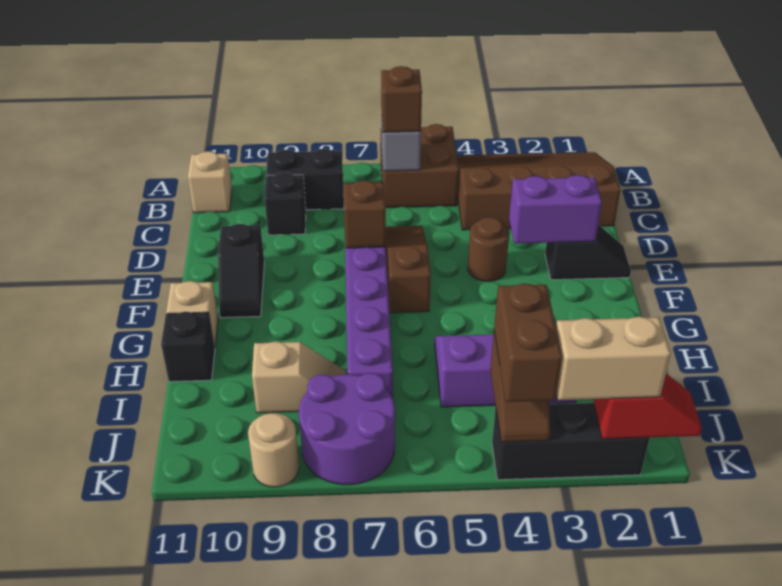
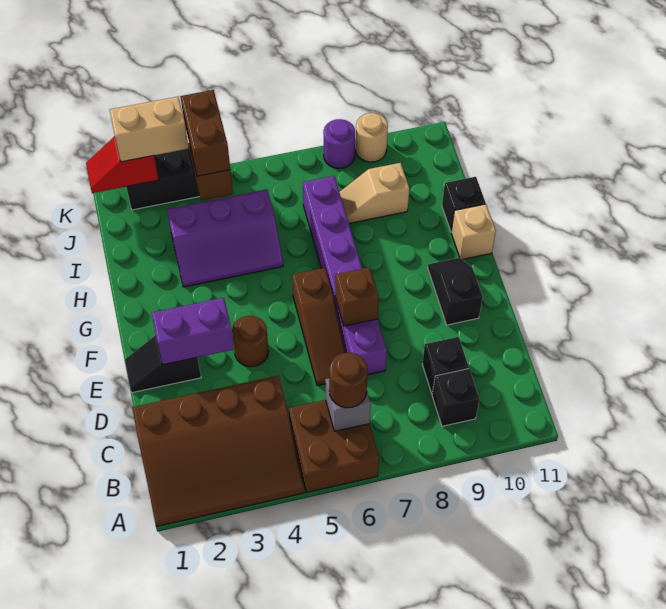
brown 1x1 brick [381,66,422,132] -> brown 1x1 round brick [329,353,368,408]
black 1x2 brick [266,149,344,210] -> black 1x1 brick [432,369,480,426]
tan 1x1 brick [188,151,232,213] -> none
purple 2x2 round brick [299,373,395,485] -> purple 1x1 round brick [323,119,355,168]

